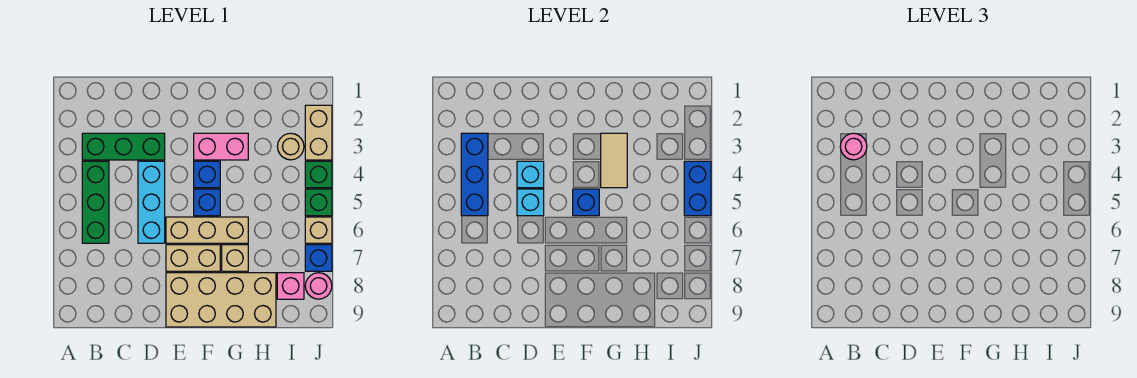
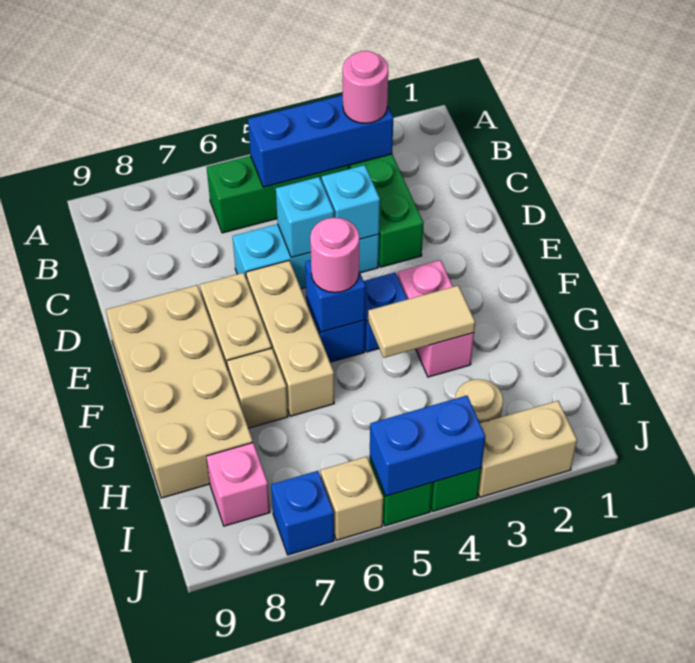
pink 1x1 round brick [305,273,332,299] -> pink 1x1 round brick moved to [310,218,360,293]

